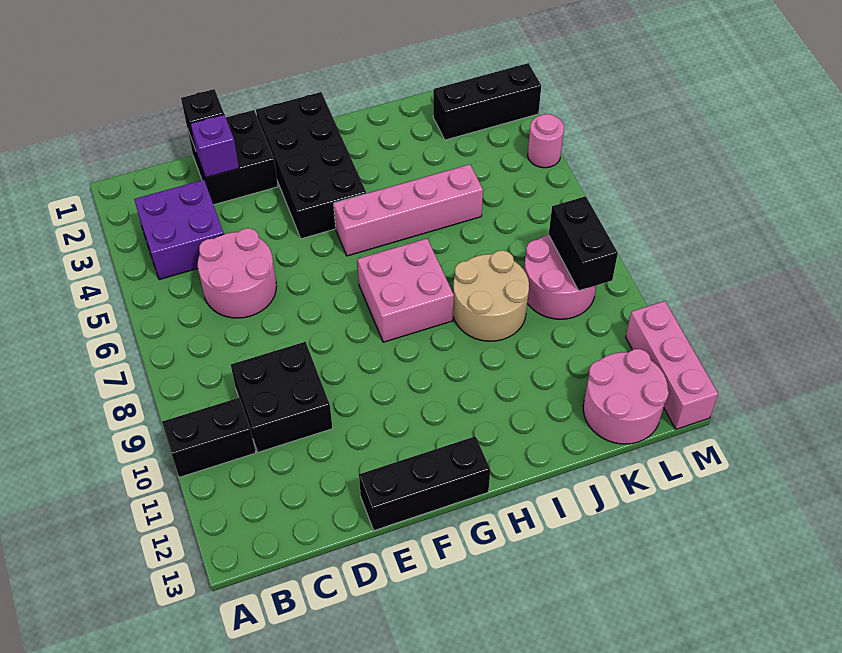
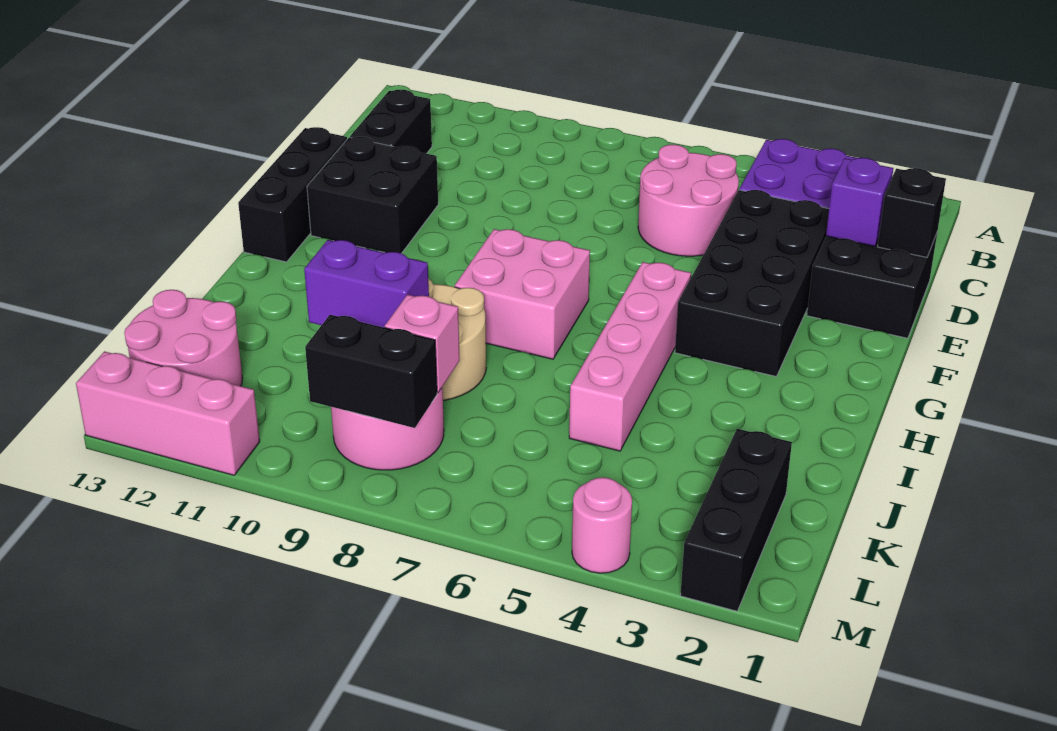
black 1x2 brick [162,398,256,477] -> black 1x2 brick moved to [350,90,432,154]
black 2x2 brick [231,342,333,452] -> black 2x2 brick moved to [307,137,438,253]
black 2x4 brick [256,92,366,239] -> black 2x4 brick turned to [675,190,829,376]
none -> purple 1x2 brick [304,240,429,328]
none -> pink 1x1 brick [385,295,460,393]

